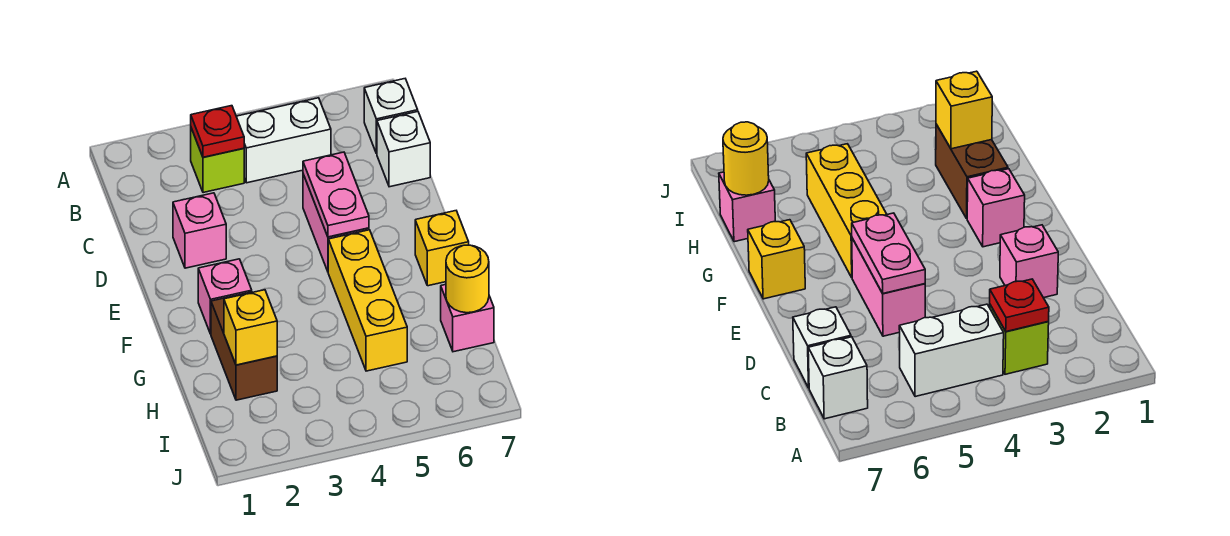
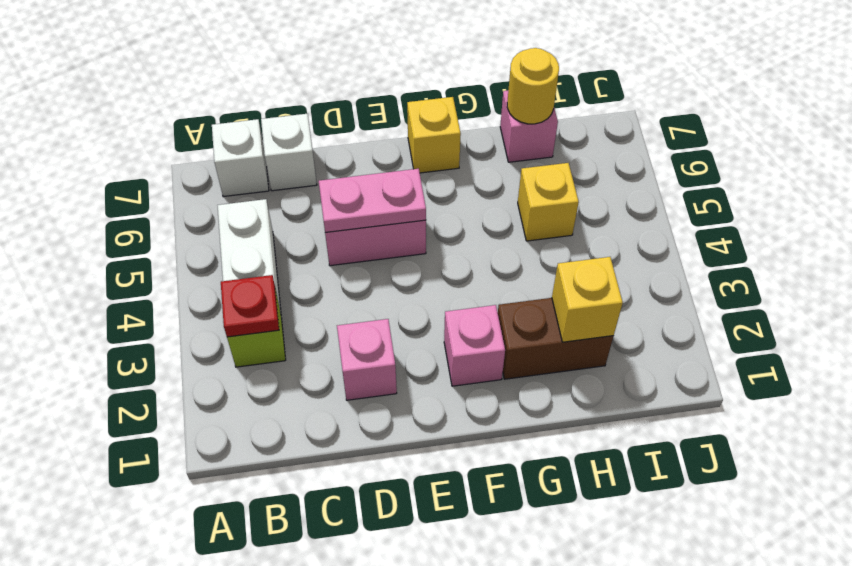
yellow 1x3 brick [328,230,407,371] -> yellow 1x1 brick [518,163,579,241]

